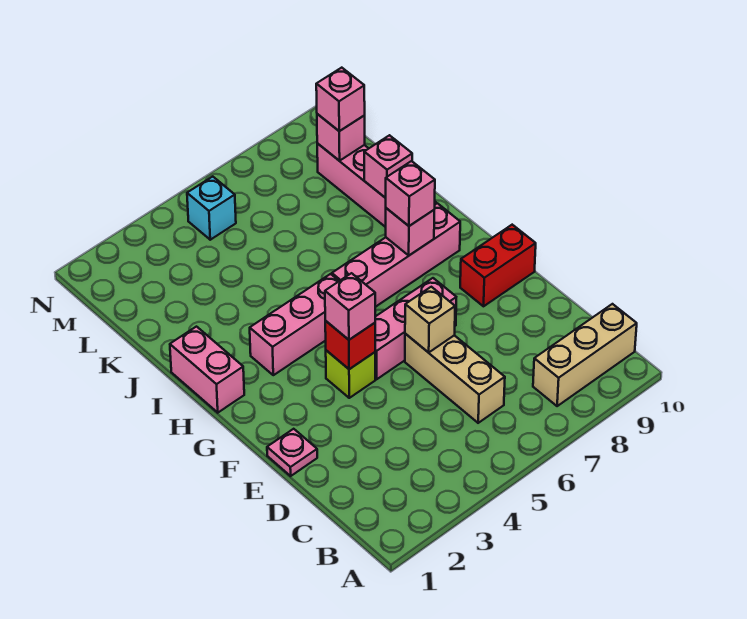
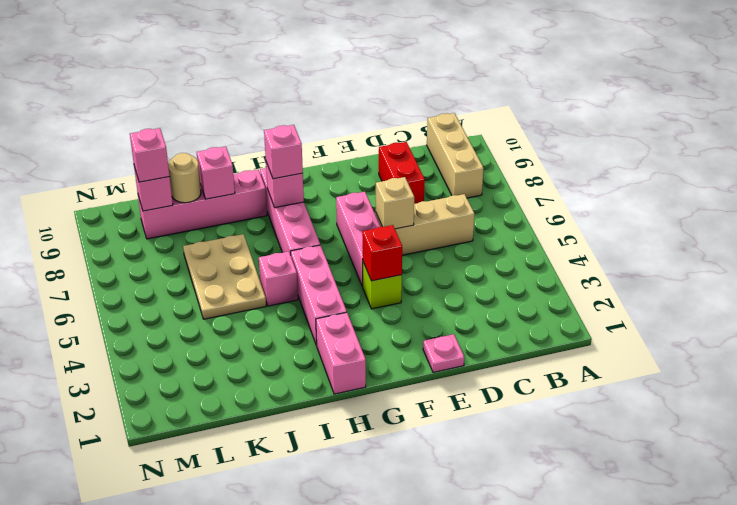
pink 1x1 brick [325,273,375,340] -> pink 1x1 brick moved to [259,251,298,306]
red 1x2 brick [460,225,536,306] -> red 1x2 brick moved to [379,142,425,204]
pink 1x2 brick [170,327,244,413] -> pink 1x2 brick turned to [316,312,366,394]
none -> tan 2x3 plate [183,234,266,319]
none -> tan 1x1 round brick [168,153,201,203]
cyan 1x1 brick [187,177,236,240] -> none

